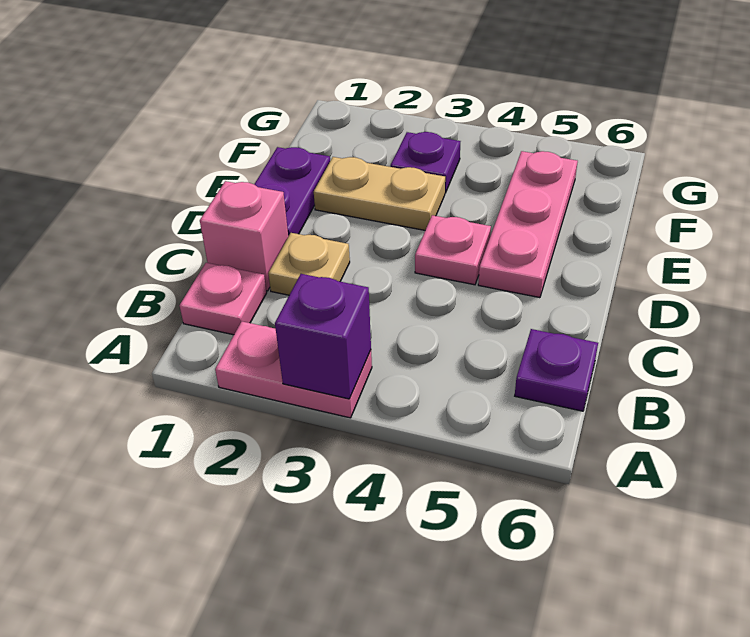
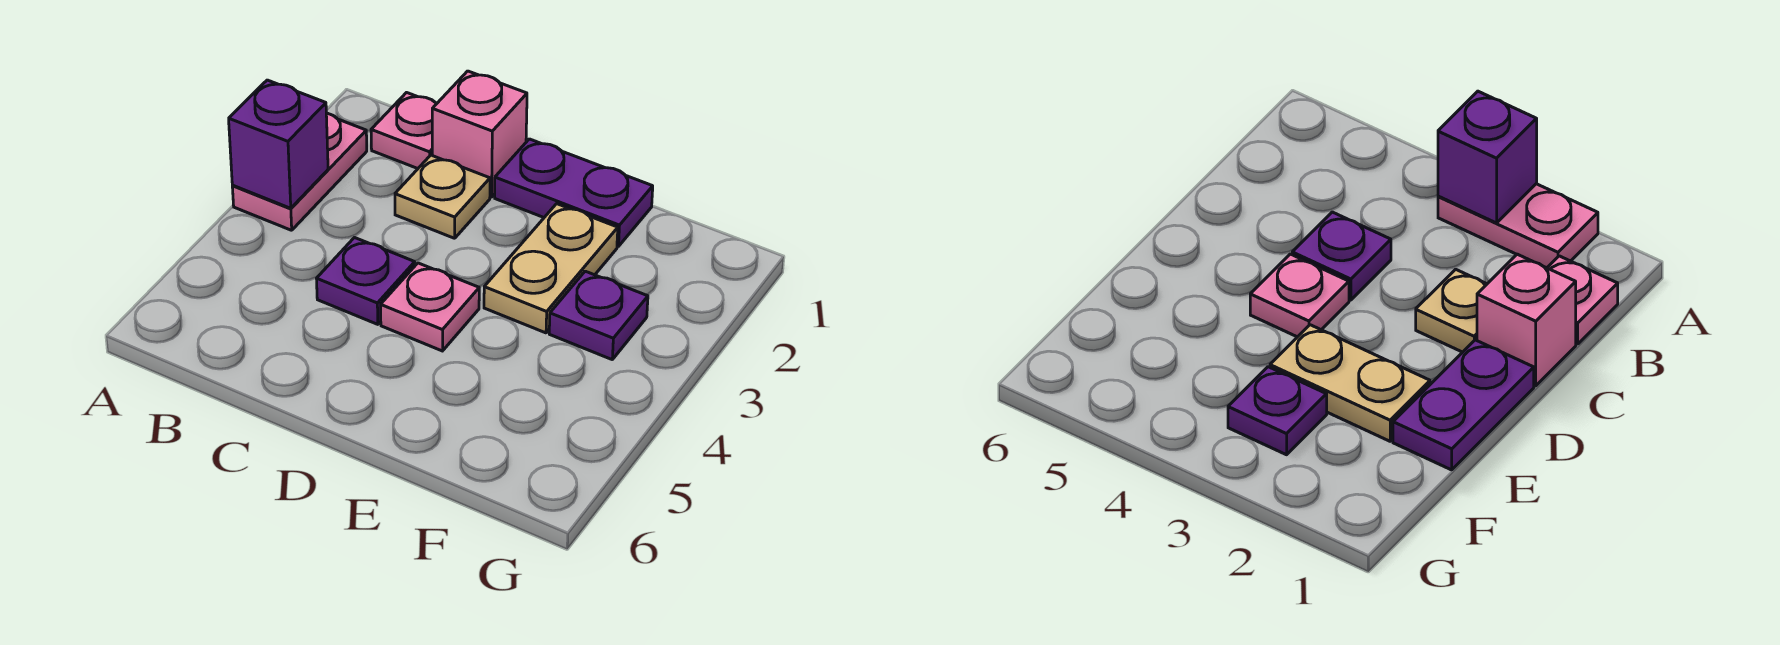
purple 1x1 plate [515,329,598,411] -> purple 1x1 plate moved to [317,238,415,324]
pink 1x3 plate [478,151,578,298] -> none

